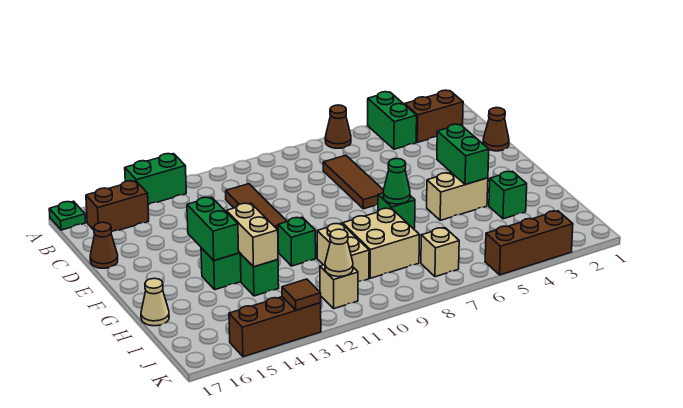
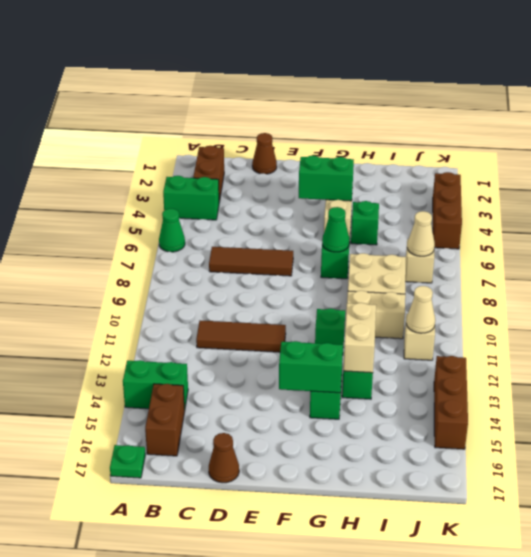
brown 1x1 cone [325,105,351,148] -> green 1x1 cone [159,209,185,252]
green 1x2 brick [125,154,186,205] -> green 1x2 brick turned to [123,360,188,409]
tan 1x2 brick [226,203,278,267] -> tan 1x2 brick turned to [343,303,376,373]
green 1x1 brick [489,171,527,219] -> green 1x1 brick moved to [351,201,379,245]
tan 1x1 cone [141,278,169,326] -> tan 1x1 cone moved to [407,211,435,256]
brown 1x1 tile [282,279,321,310] -> none

